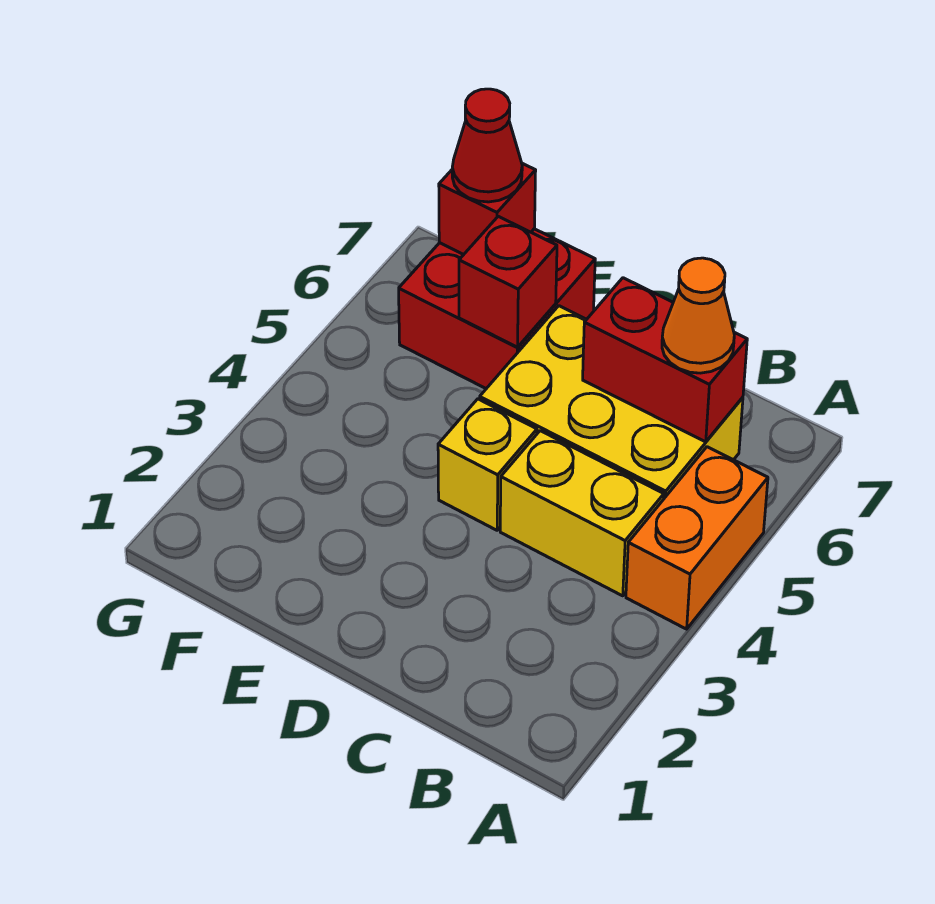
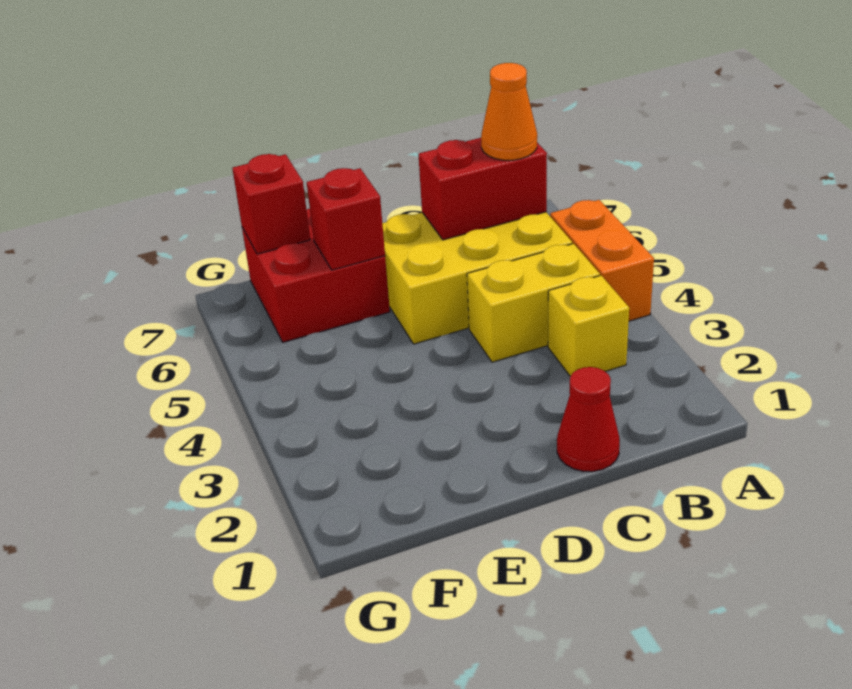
yellow 1x1 brick [438,399,537,530] -> yellow 1x1 brick moved to [548,275,629,376]
red 1x1 cone [452,89,522,202] -> red 1x1 cone moved to [557,367,620,472]

